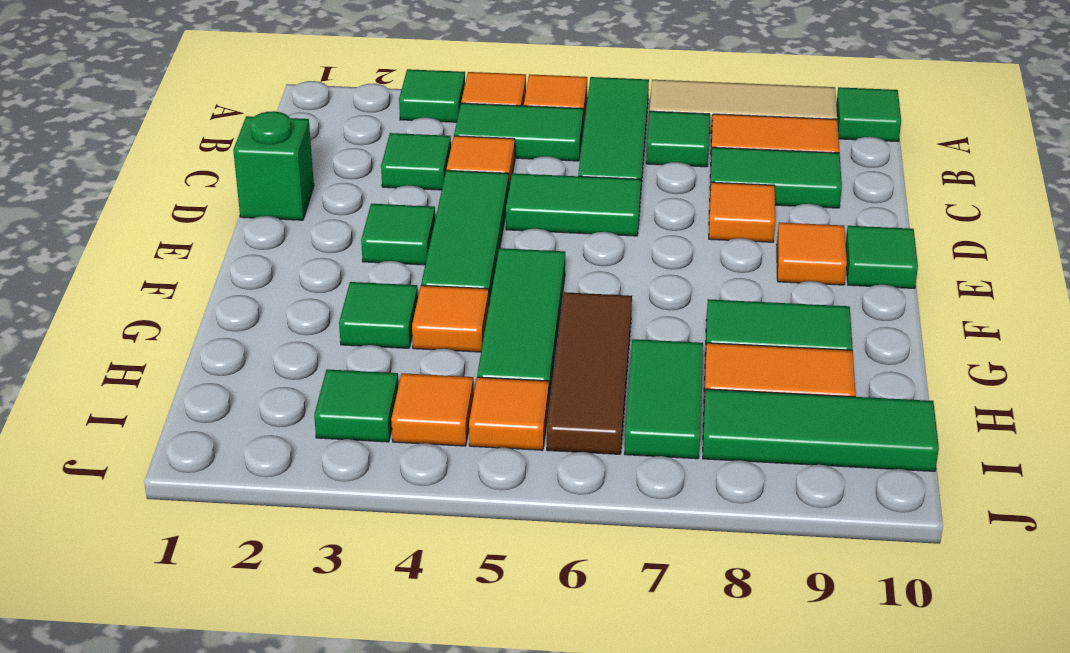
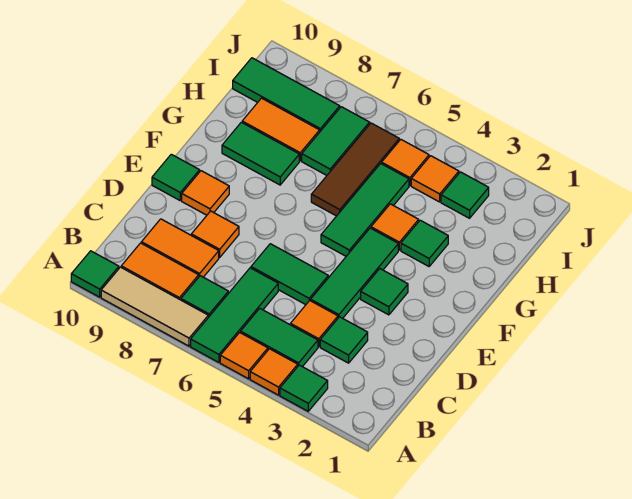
green 1x2 tile [710,147,842,208] -> orange 1x2 tile [141,219,219,277]
green 1x1 brick [233,111,314,220] -> none

